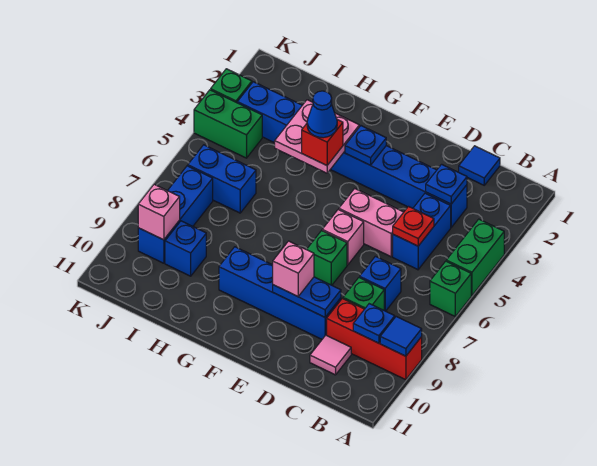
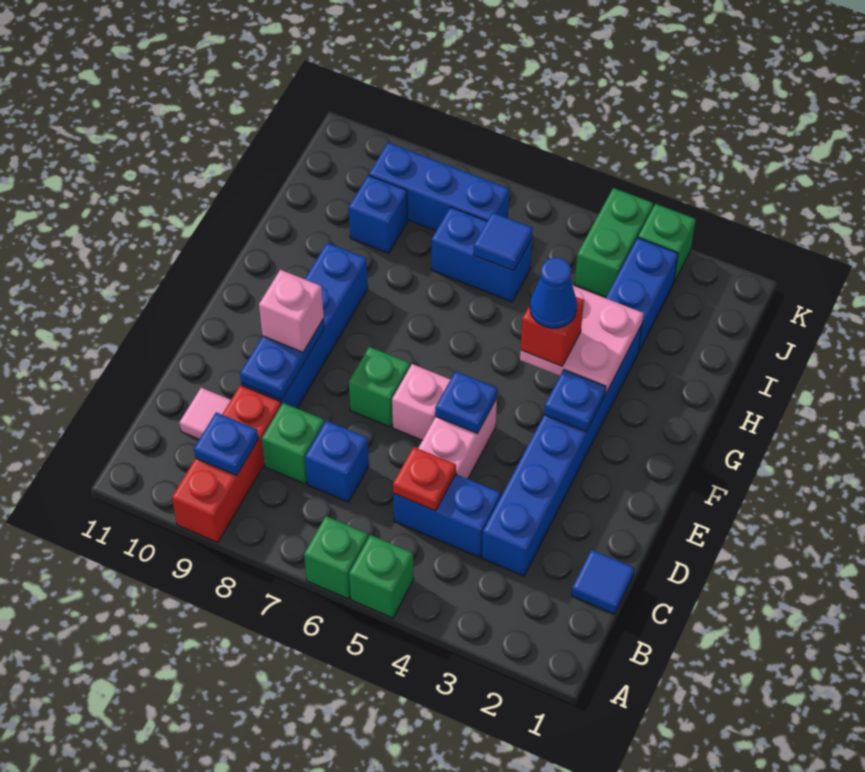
green 1x2 brick [446,219,504,295] -> green 1x1 brick [349,535,414,618]
blue 1x1 tile [380,317,422,356] -> blue 1x1 tile moved to [474,212,533,271]
blue 1x1 plate [426,164,467,204] -> blue 1x1 plate moved to [436,371,497,433]
blue 1x2 brick [188,145,256,213] -> blue 1x2 brick turned to [432,207,532,302]
pink 1x1 brick [138,184,180,240] -> none

